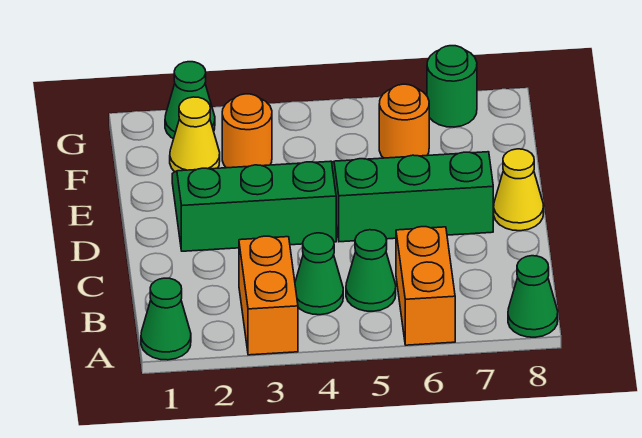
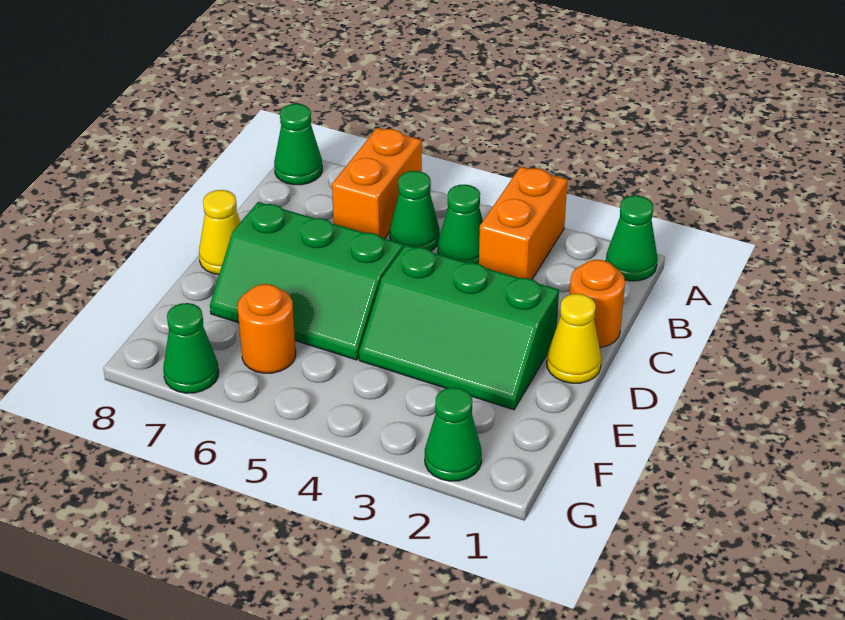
yellow 1x1 cone [170,97,220,172] -> yellow 1x1 cone moved to [547,294,602,383]
orange 1x1 round brick [222,94,272,168] -> orange 1x1 round brick moved to [570,260,625,348]
green 1x1 round brick [427,46,477,127] -> green 1x1 cone [163,303,219,393]

